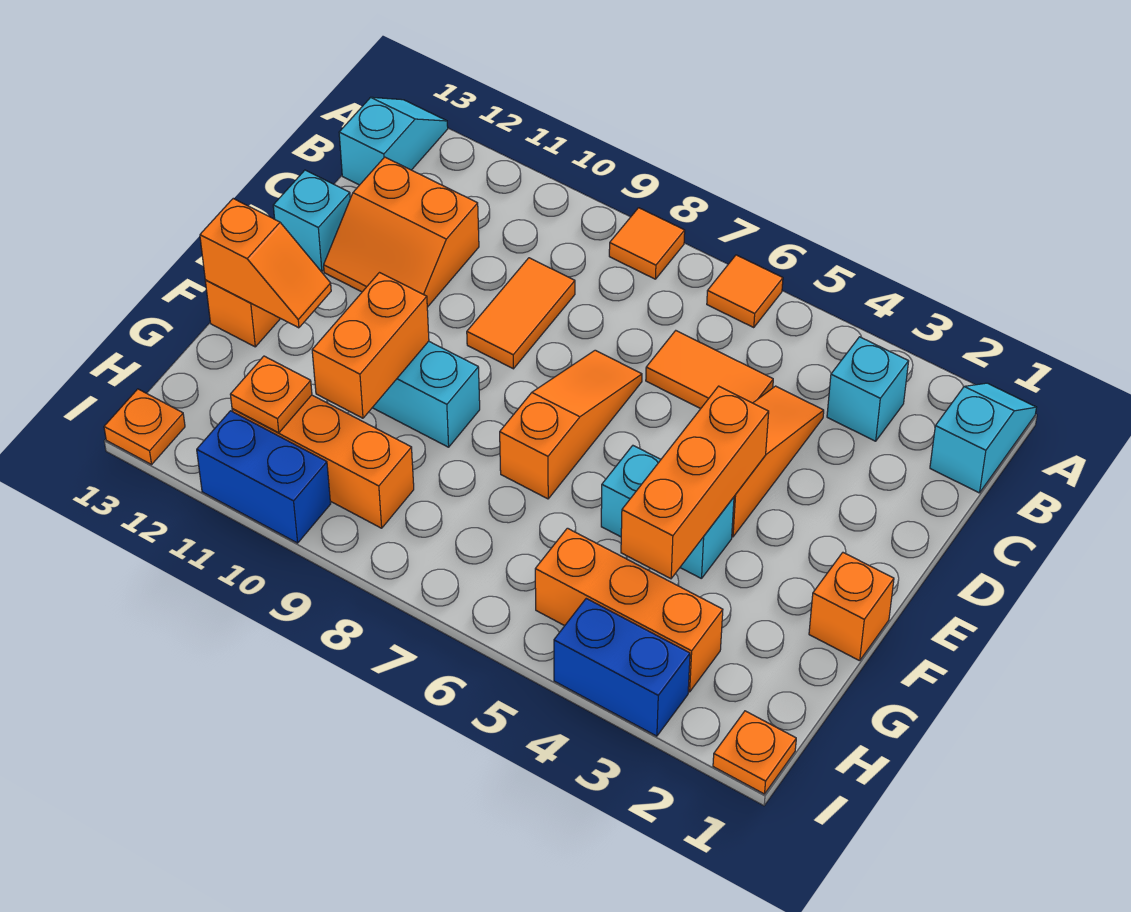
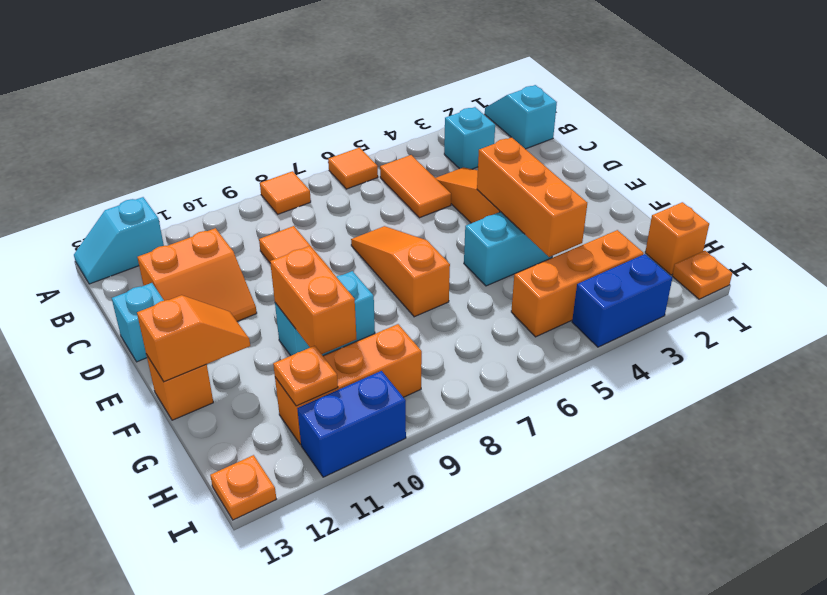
cyan 1x2 slope [339,97,448,185] -> cyan 1x2 slope turned to [74,197,164,284]
orange 1x2 tile [646,331,773,409] -> orange 1x2 tile turned to [380,155,451,218]
orange 1x1 brick [809,553,894,661] -> orange 1x1 brick moved to [645,202,709,275]

